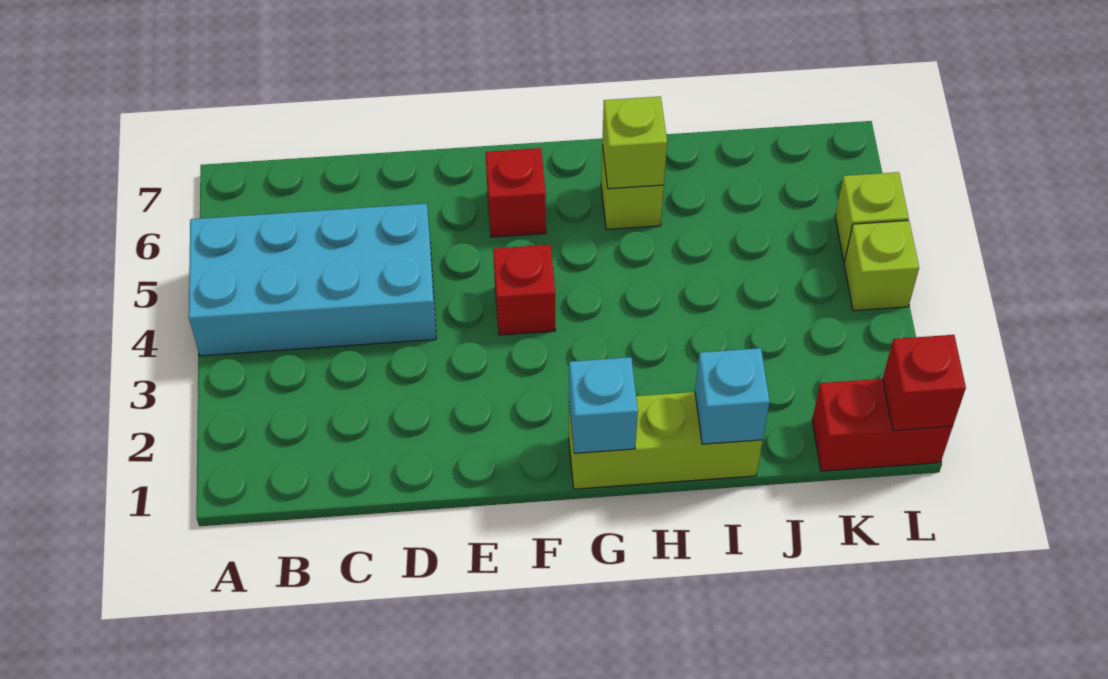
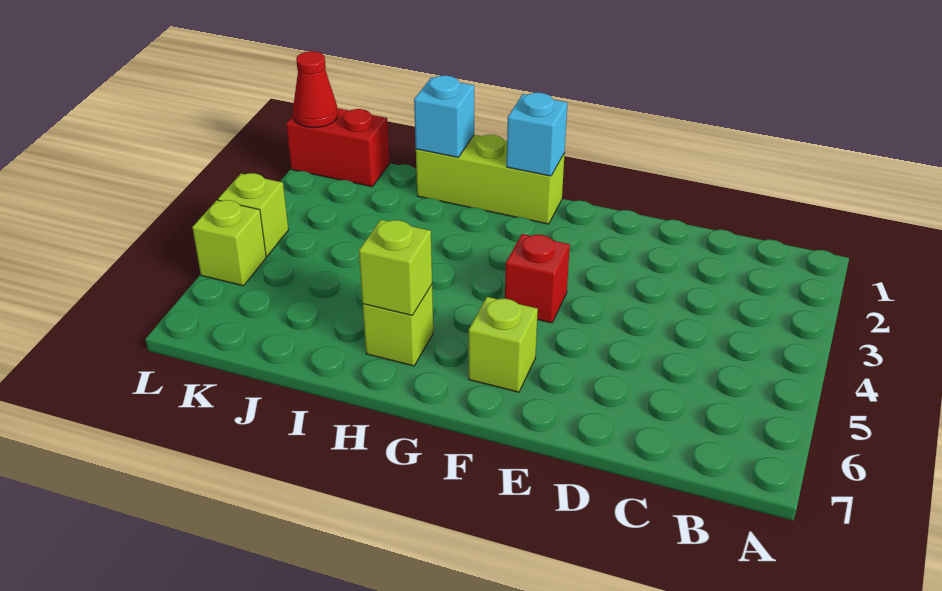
cyan 2x4 brick [189,204,436,356] -> none
red 1x1 brick [486,148,546,237] -> lime 1x1 brick [469,297,538,392]
red 1x1 brick [883,335,966,430] -> red 1x1 cone [293,51,338,128]

